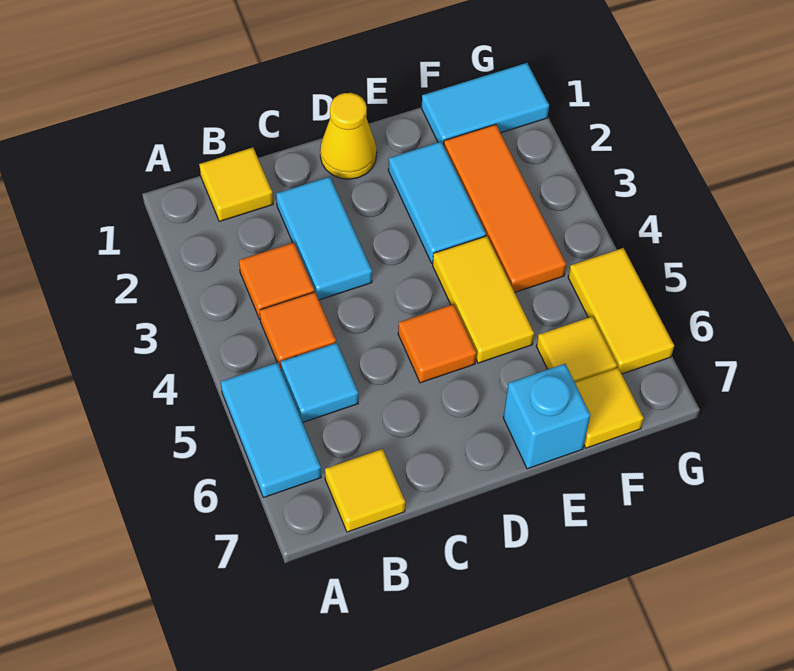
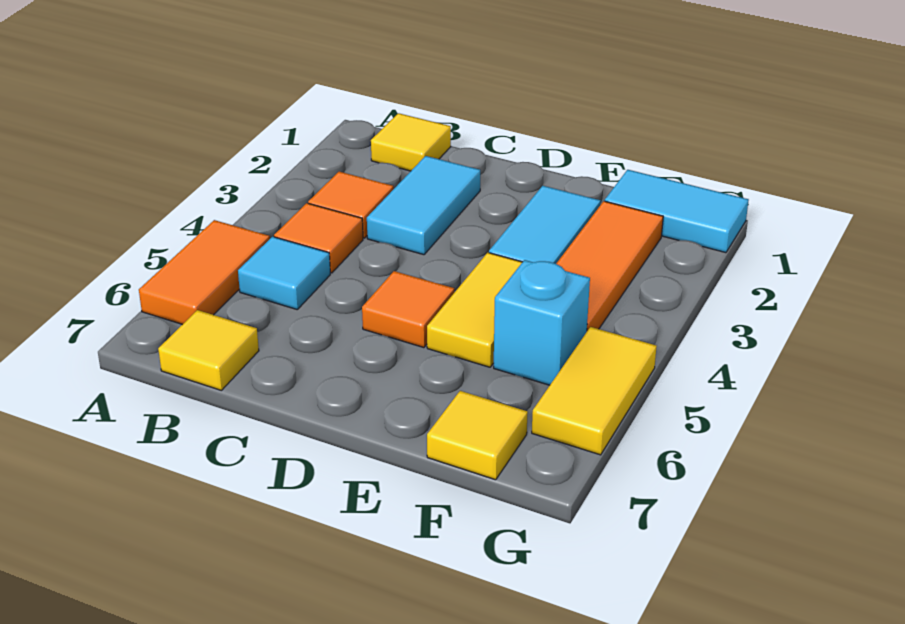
cyan 1x2 tile [221,362,321,498] -> orange 1x2 tile [139,220,270,325]
yellow 1x1 cone [320,93,377,179] -> none
cyan 1x1 brick [503,364,591,469] -> cyan 1x1 brick moved to [494,260,590,385]
yellow 1x1 tile [536,316,617,382] -> none

